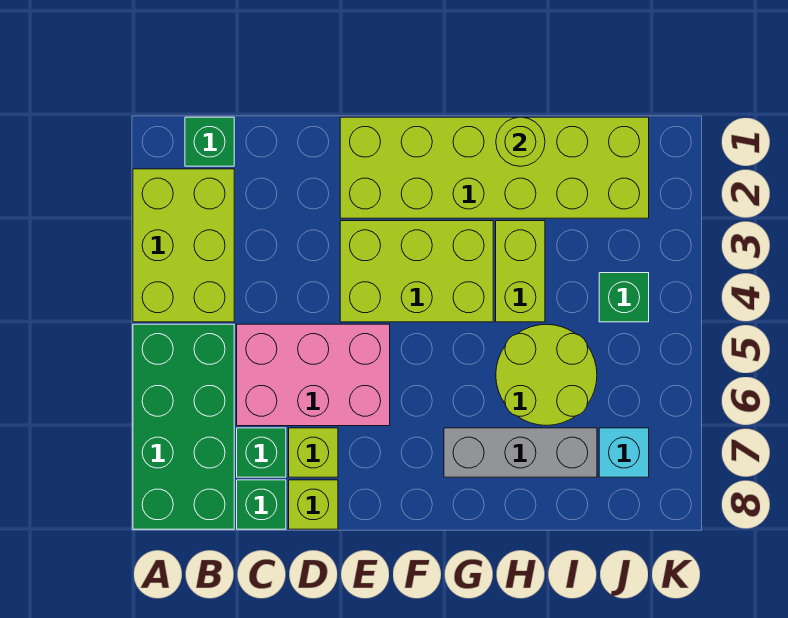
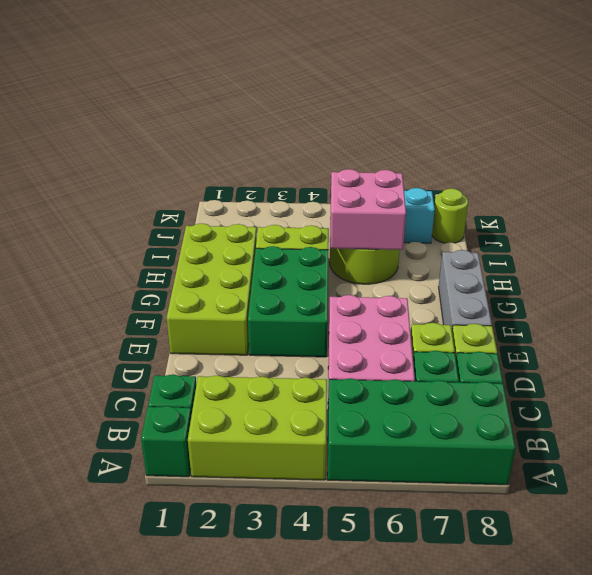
lime 2x6 brick [340,117,649,218] -> lime 2x4 brick [167,223,257,355]
lime 2x3 brick [340,221,493,322] -> green 2x3 brick [248,246,328,357]
grey 1x3 brick [444,428,597,477] -> grey 1x3 brick moved to [439,250,492,328]
lime 1x1 round brick [496,117,545,166] -> lime 1x1 round brick moved to [432,188,468,243]
none -> pink 2x2 brick [330,169,406,250]
green 1x1 brick [599,273,649,322] -> green 1x1 brick moved to [141,406,191,477]

